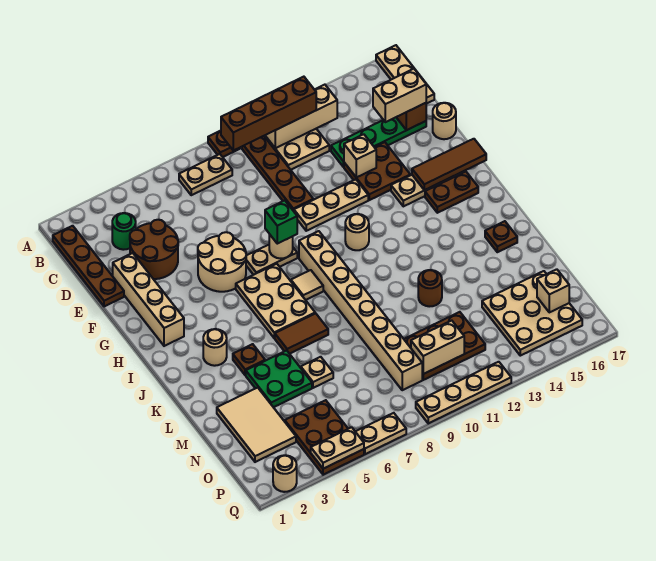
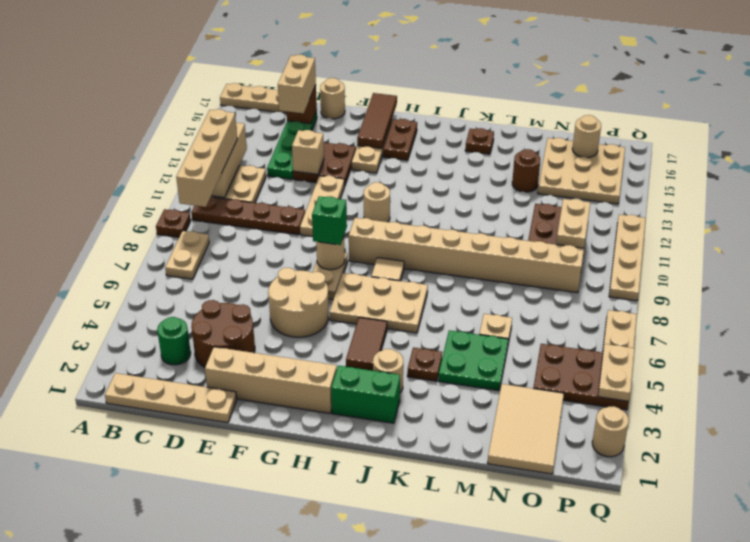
brown 1x4 plate [53,226,124,307] -> tan 1x4 plate [105,373,237,423]
brown 1x4 brick [221,77,316,150] -> tan 1x4 brick [176,109,237,207]
none -> green 1x2 brick [331,366,400,423]
brown 1x2 tile [275,313,328,354] -> brown 1x2 tile moved to [346,317,387,371]
brown 1x1 round brick [418,270,442,307] -> brown 1x1 round brick moved to [512,149,540,192]
tan 2x3 tile [217,388,296,462] -> tan 2x3 tile turned to [487,384,564,474]
tan 1x1 brick [537,269,569,312] -> tan 1x1 round brick [572,115,601,158]

